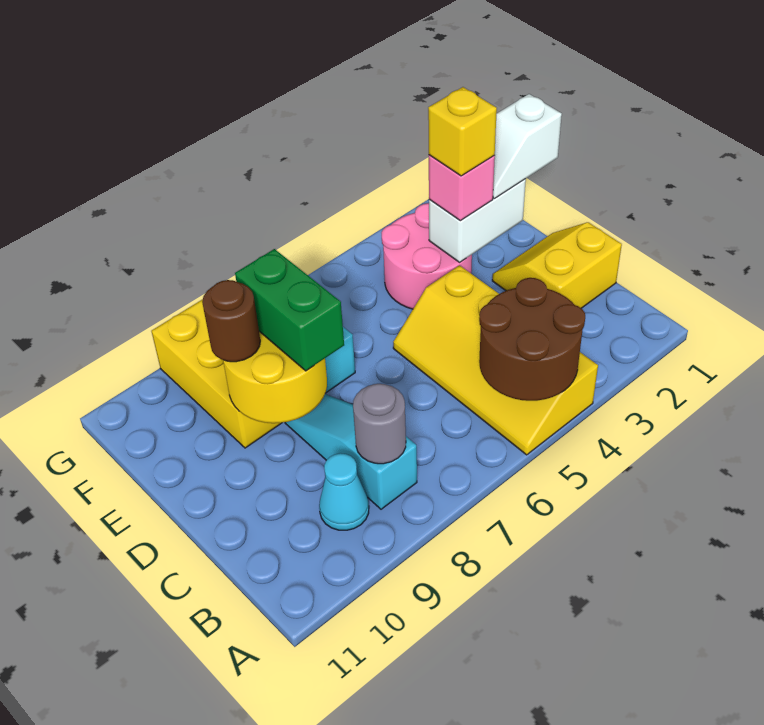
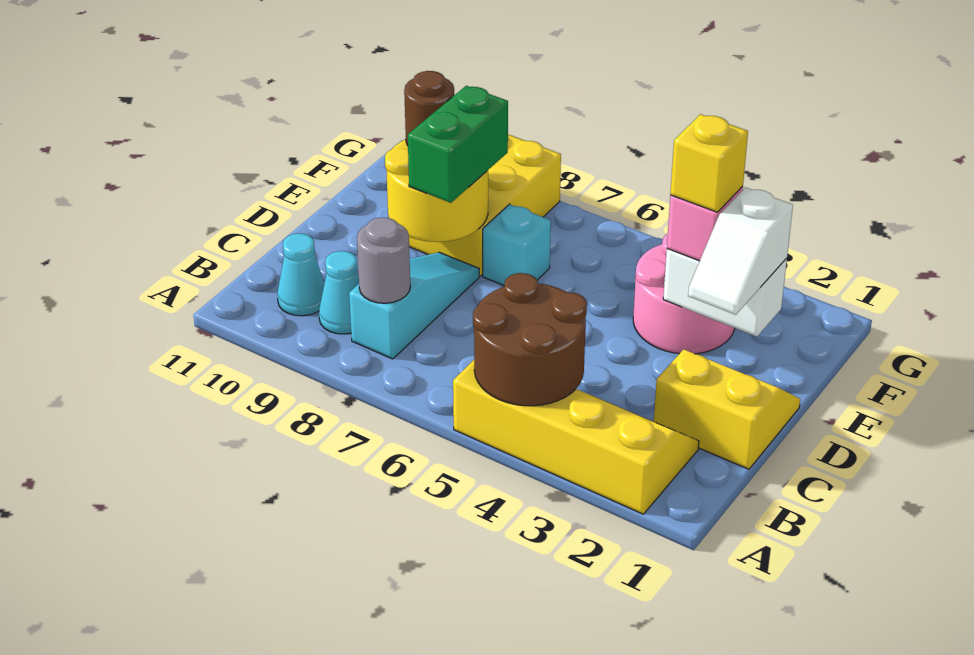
yellow 2x4 slope [393,265,598,455] -> yellow 2x4 slope turned to [453,360,699,514]
none -> cyan 1x1 cone [277,233,324,316]
white 1x2 slope [493,94,562,198] -> white 1x2 slope turned to [688,187,793,315]

